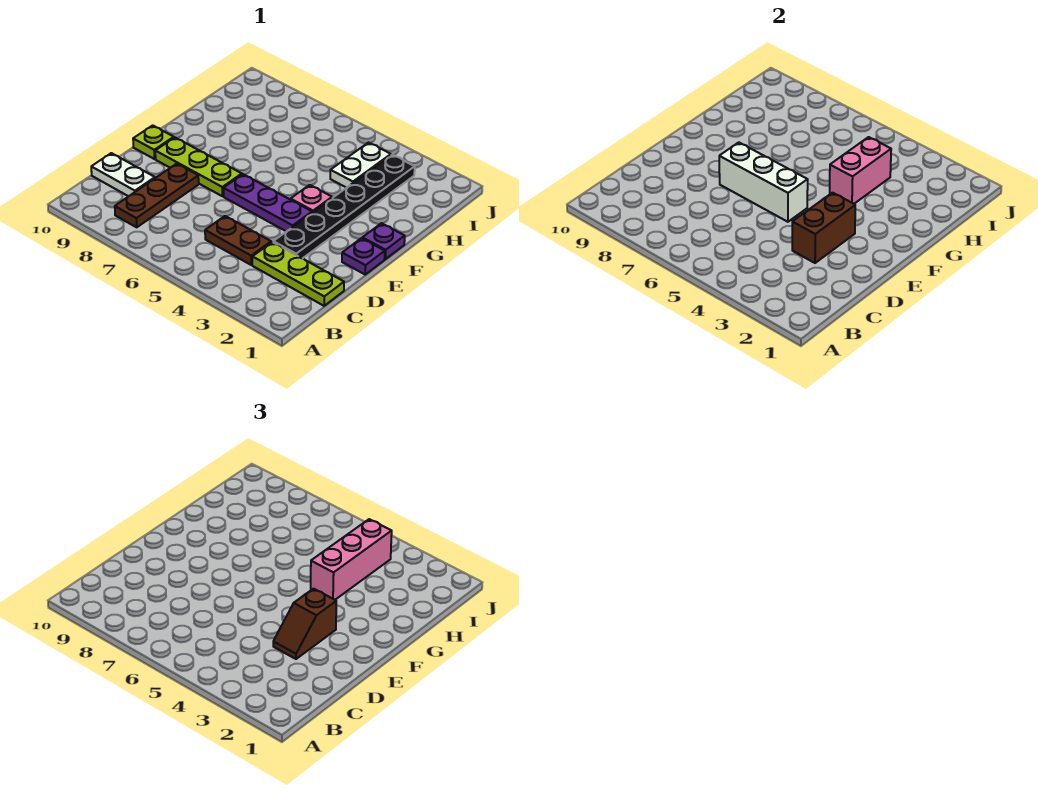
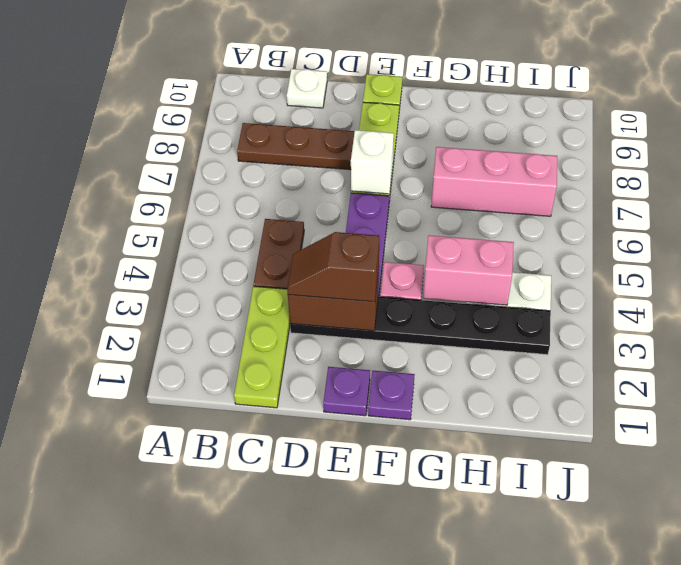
white 1x2 plate [91,153,155,196] -> white 1x1 plate [287,69,327,108]
white 1x3 brick [719,142,808,222] -> white 1x1 brick [351,130,394,194]
pink 1x3 brick [311,519,392,600] -> pink 1x3 brick moved to [431,147,557,216]

